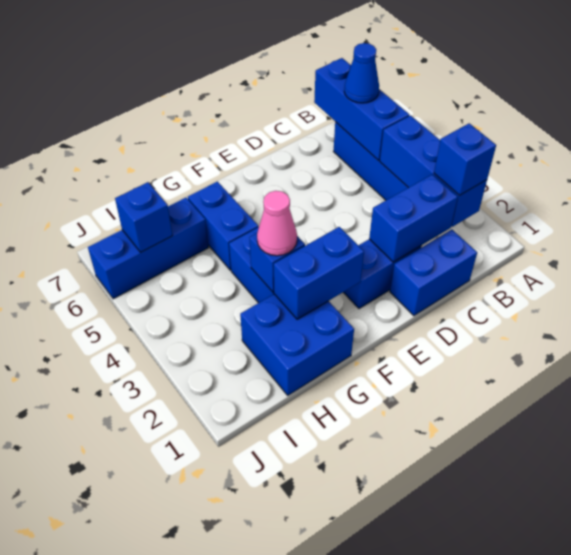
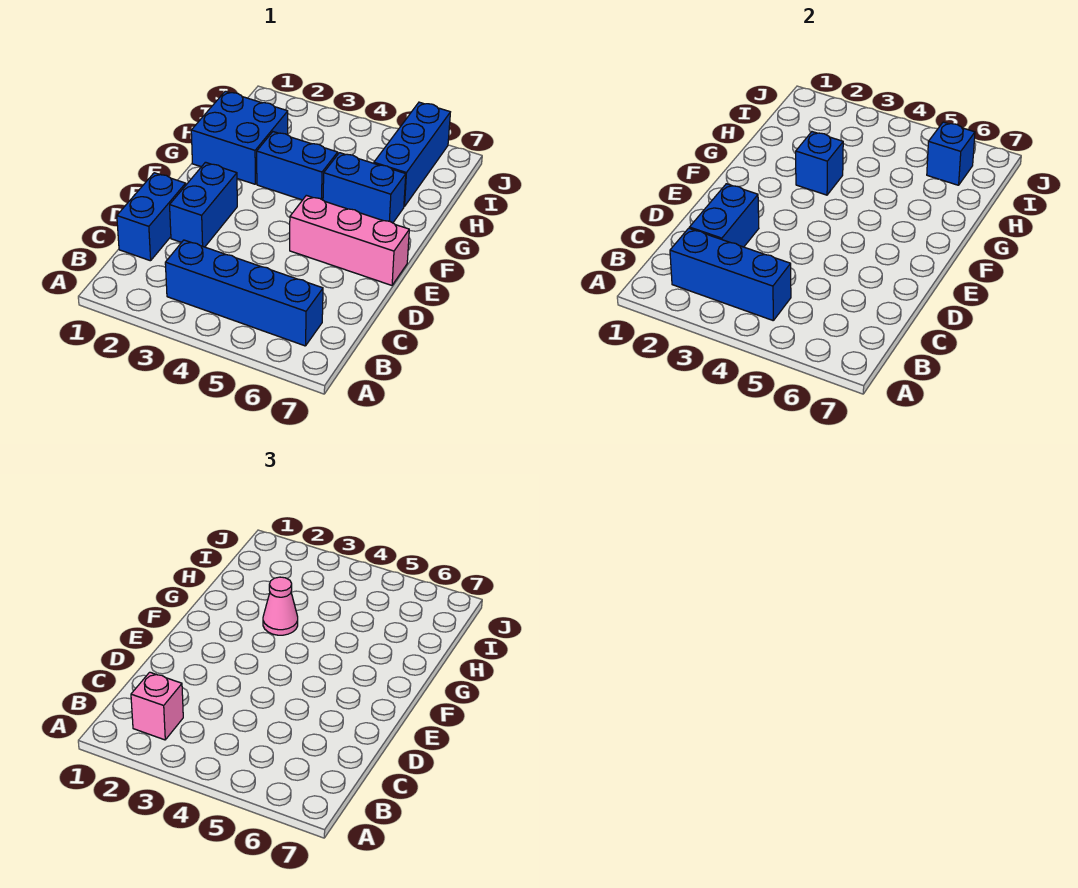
blue 1x1 brick [434,123,496,196] -> pink 1x1 brick [131,672,183,740]
blue 1x3 brick [314,58,409,160] -> none
blue 1x1 cone [344,43,379,103] -> none
none -> pink 1x3 brick [290,195,409,285]
blue 1x2 brick [274,227,364,319] -> none

